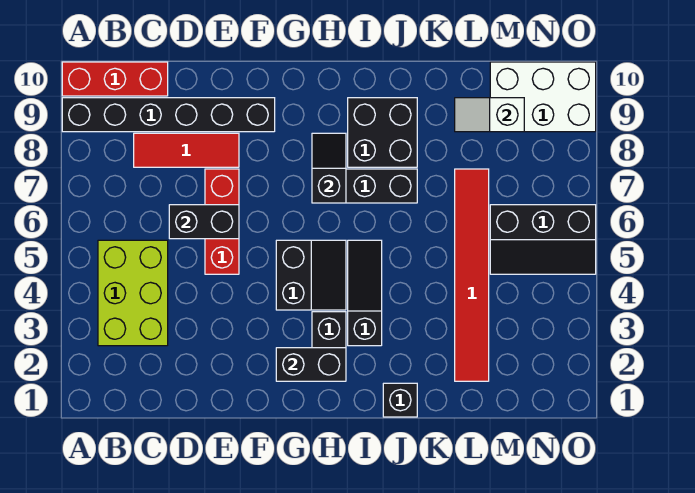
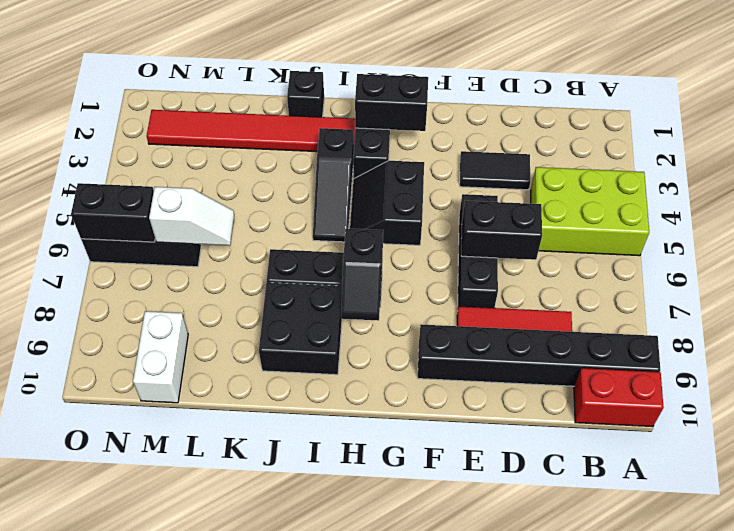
red 1x3 brick [62,62,168,96] -> red 1x2 brick [574,368,664,427]
lime 2x3 brick [98,240,168,346] -> lime 2x3 brick turned to [531,167,649,256]
none -> black 1x2 tile [460,151,530,190]
red 1x3 brick [205,169,239,274] -> black 1x3 brick [458,194,498,308]
red 1x6 tile [455,169,489,381] -> red 1x6 tile turned to [147,110,355,152]
white 1x2 slope [455,98,524,132] -> white 1x2 slope moved to [149,187,234,246]
white 2x3 brick [490,62,596,132] -> white 1x2 brick [133,311,188,403]
none -> black 1x2 brick [71,183,155,242]

